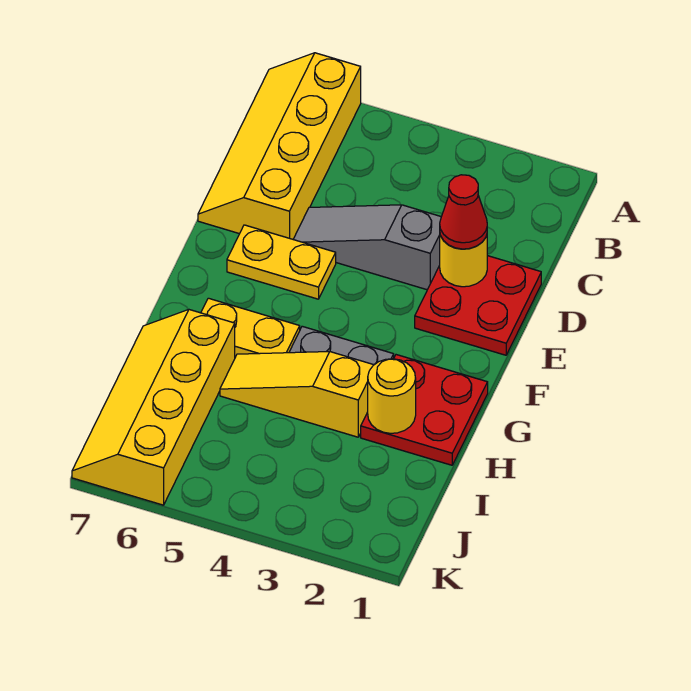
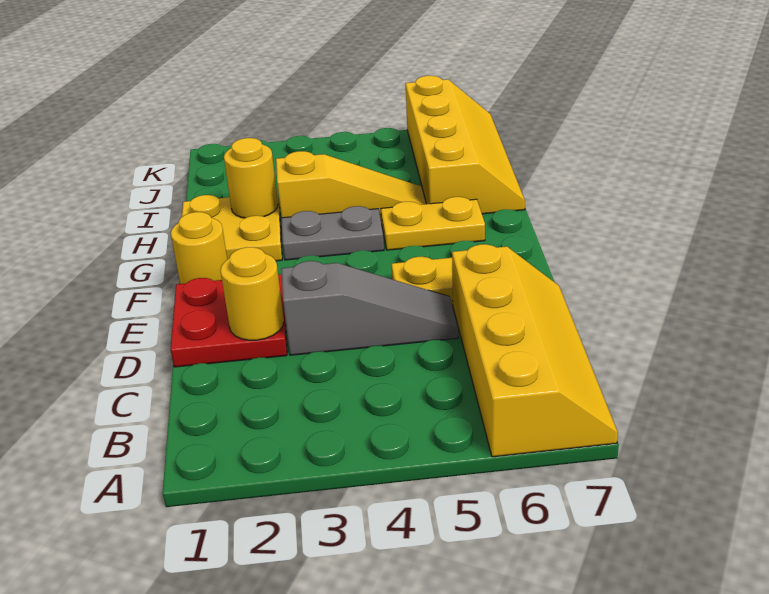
red 1x1 cone [440,175,487,249] -> none
none -> yellow 1x1 round brick [171,212,227,284]
red 2x2 plate [361,355,488,465] -> yellow 2x2 plate [182,193,282,261]

